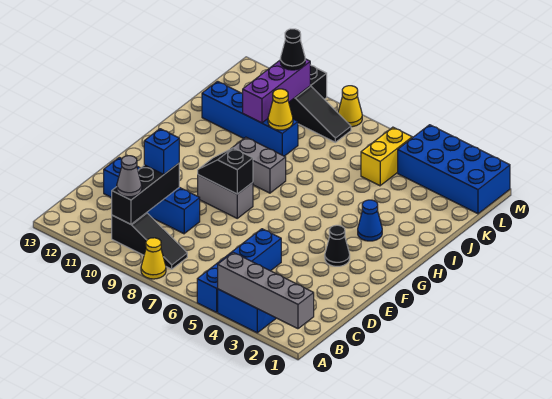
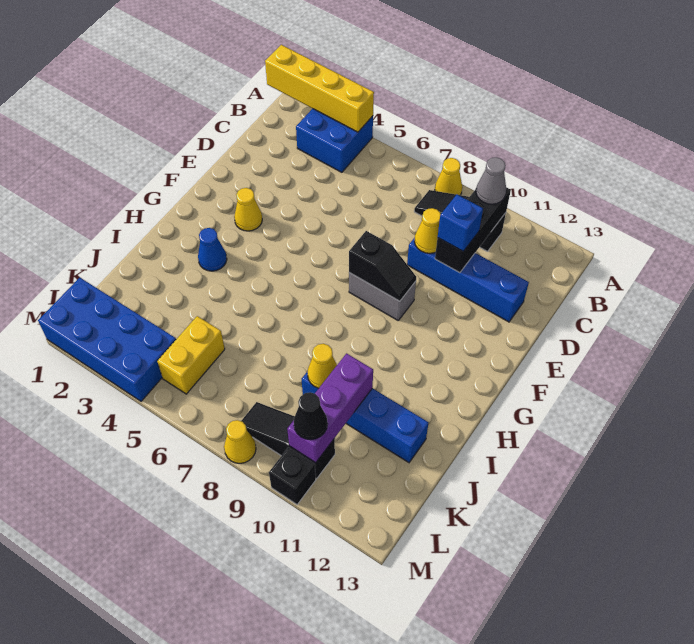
grey 1x4 brick [218,252,314,329] -> yellow 1x4 brick [265,45,374,132]
blue 1x4 brick [197,229,281,312] -> none
none -> yellow 1x1 cone [414,208,441,253]
black 1x1 cone [325,225,350,266] -> yellow 1x1 cone [234,188,262,231]
grey 1x2 brick [231,137,286,193] -> none

